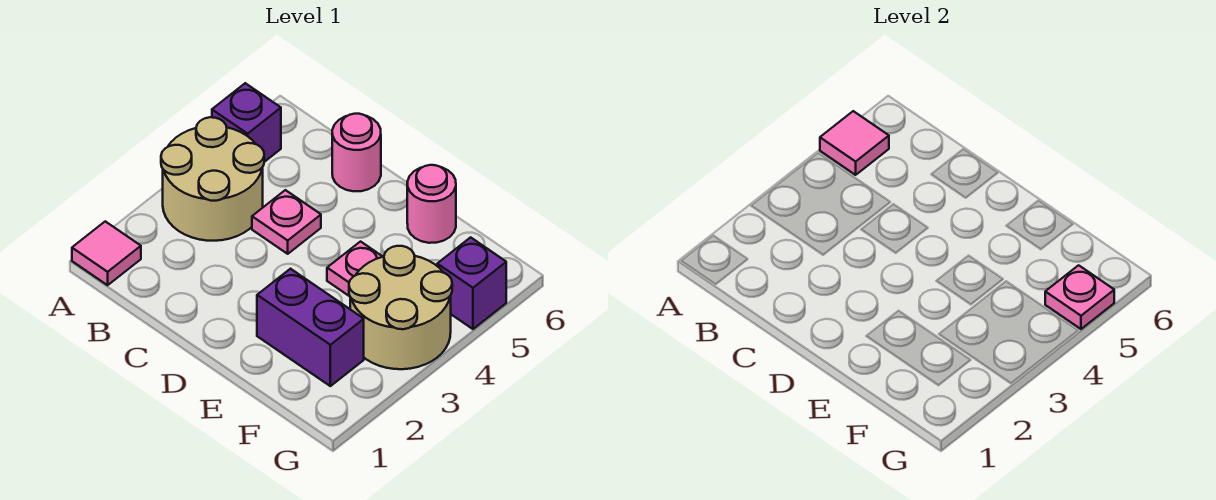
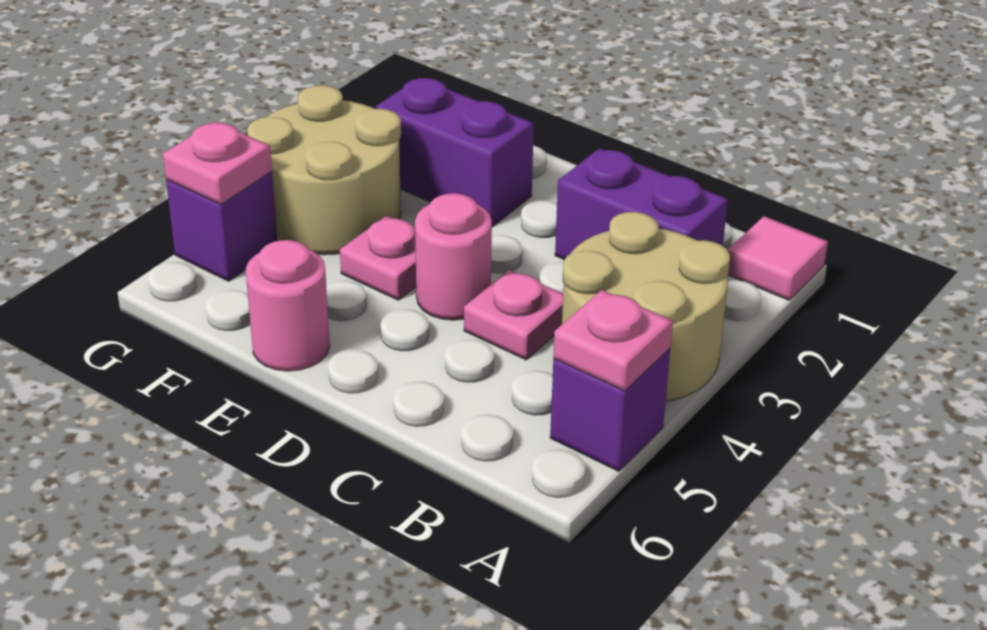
pink 1x1 tile [820,111,889,175] -> pink 1x1 plate [553,290,673,391]
none -> purple 1x2 brick [555,149,728,260]
pink 1x1 round brick [332,114,381,191] -> pink 1x1 round brick moved to [415,193,492,320]

